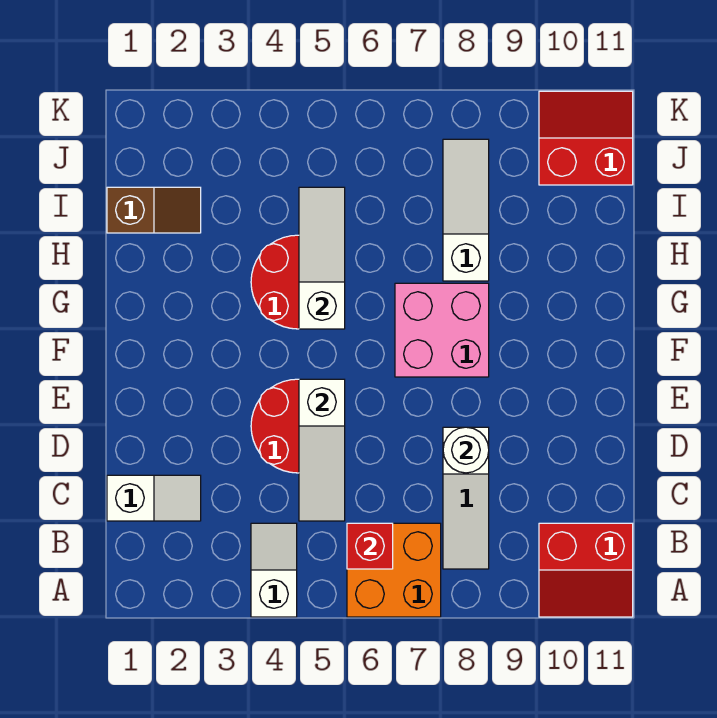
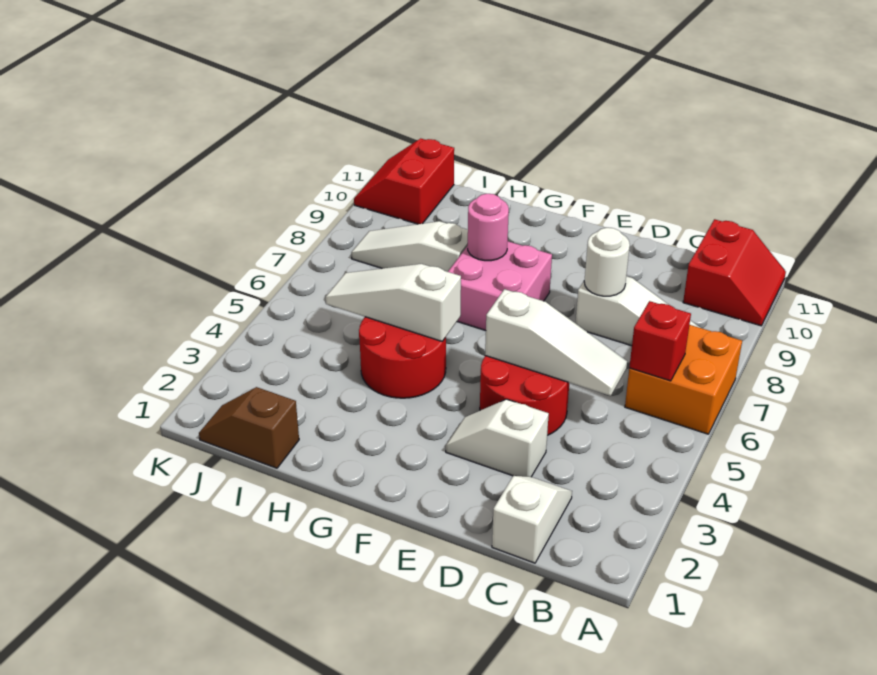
white 1x2 slope [251,523,297,617] -> white 1x2 slope moved to [446,399,549,477]
none -> pink 1x1 round brick [468,194,509,261]
brown 1x2 slope [107,187,201,233] -> brown 1x2 slope turned to [199,387,299,468]

